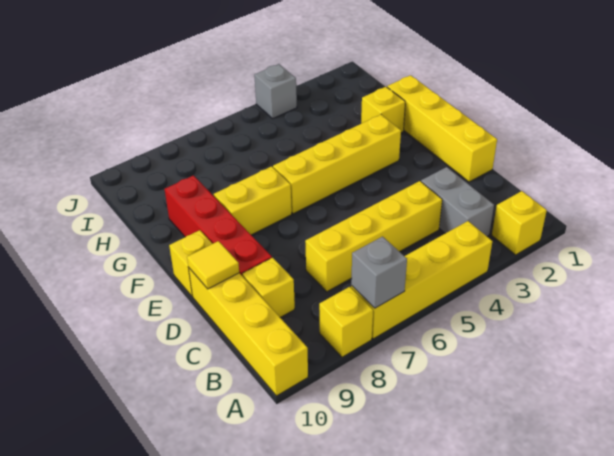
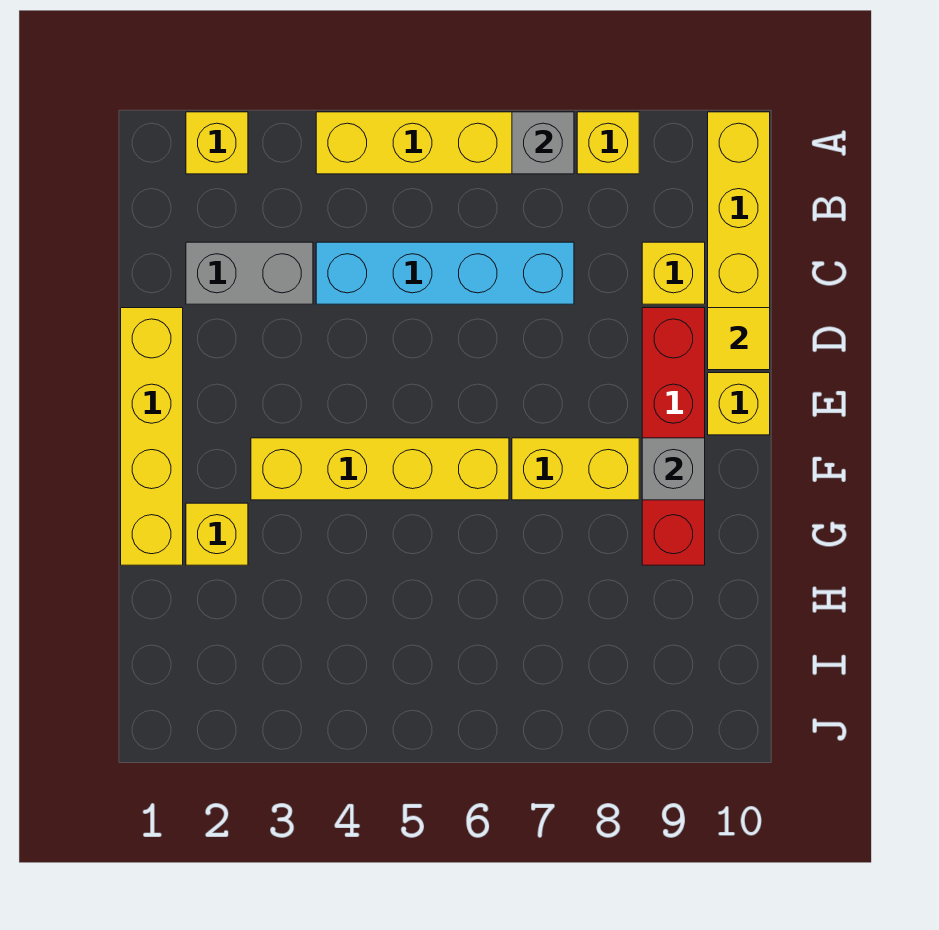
grey 1x2 brick [421,167,494,236] -> grey 1x2 brick turned to [186,242,313,304]
yellow 1x4 brick [305,181,442,292] -> cyan 1x4 brick [316,242,574,304]
grey 1x1 brick [254,64,297,118] -> grey 1x1 brick moved to [642,438,705,500]

